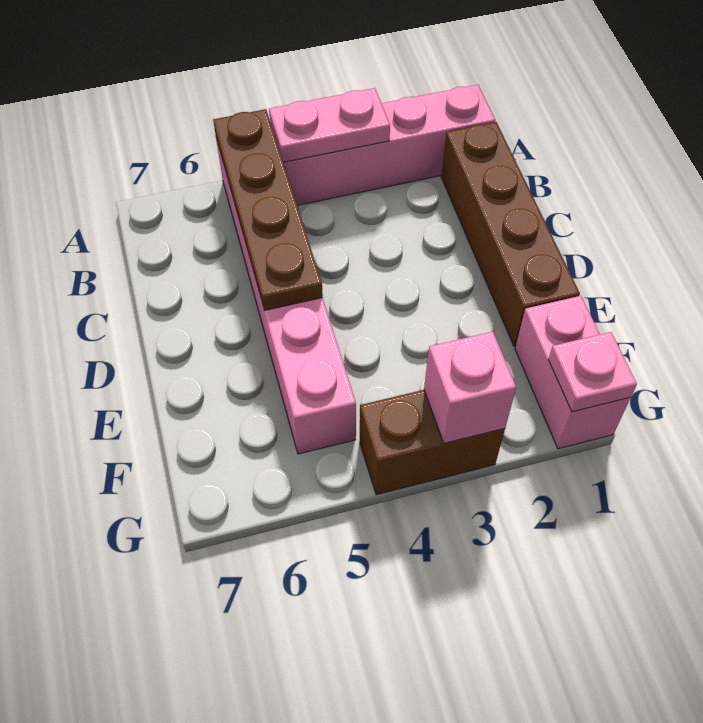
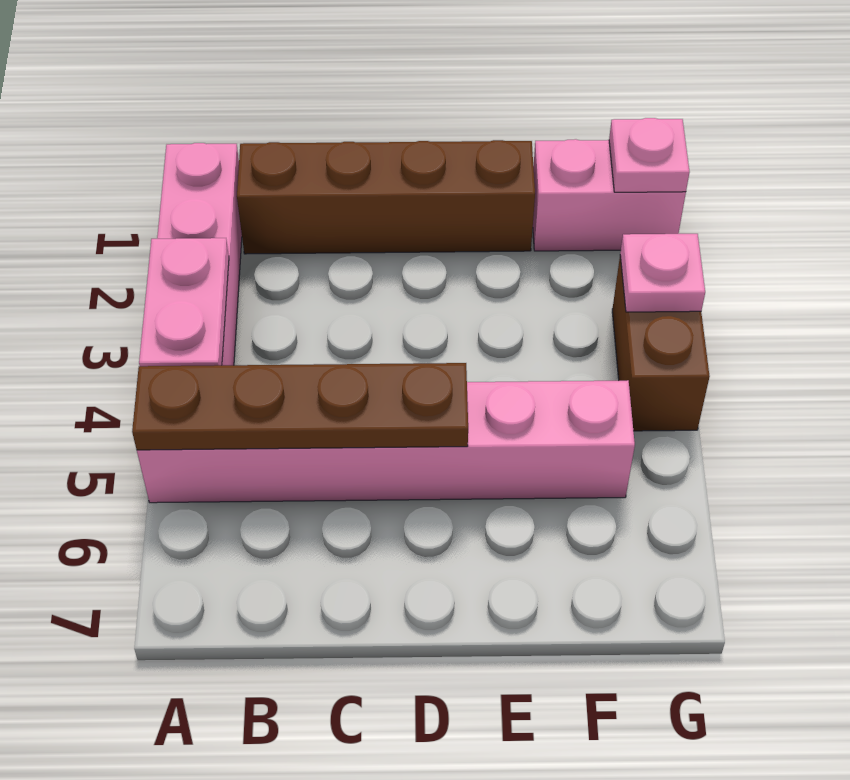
pink 1x1 brick [424,332,516,443] -> pink 1x1 plate [620,234,705,312]

